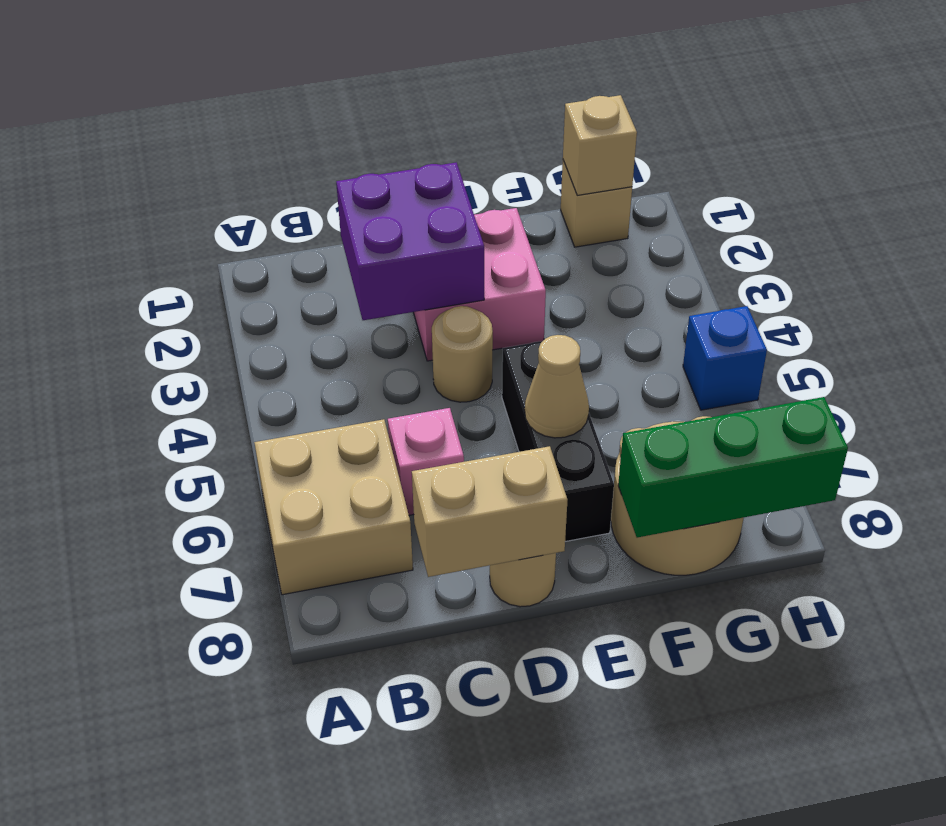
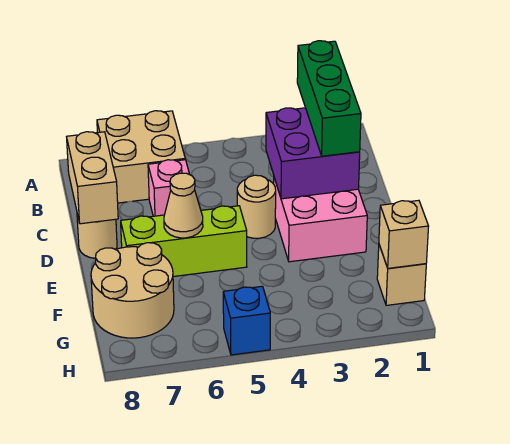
black 1x3 brick [502,341,614,542] -> lime 1x3 brick [121,206,247,277]
green 1x3 brick [618,397,848,538] -> green 1x3 brick moved to [297,41,361,156]

